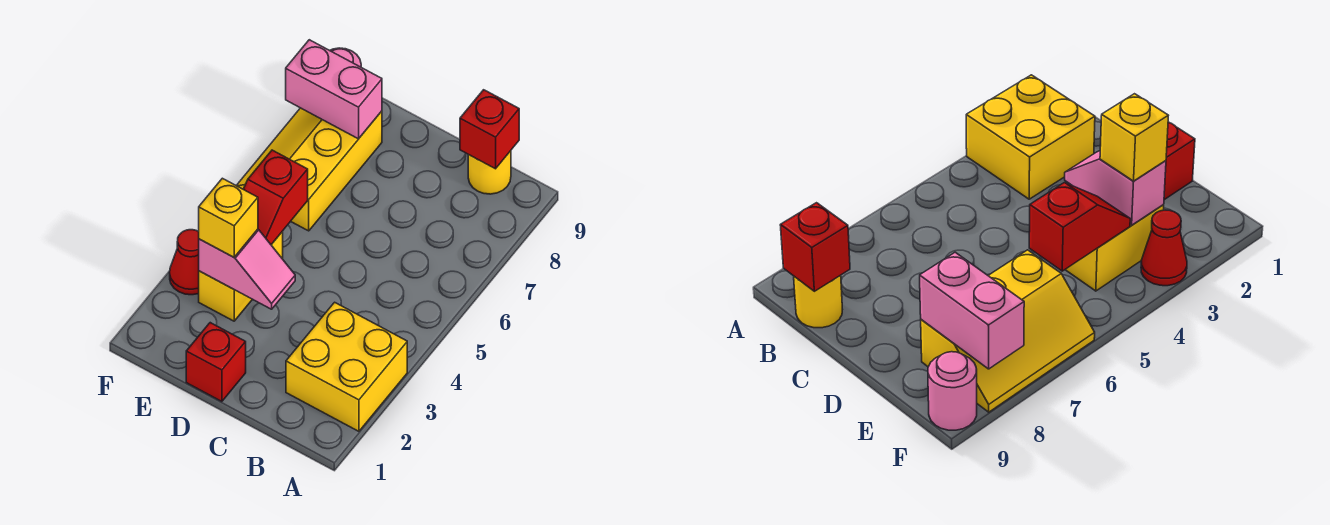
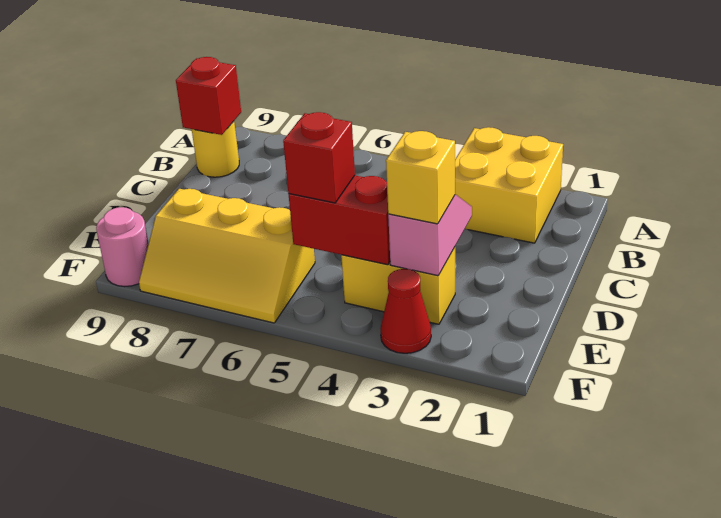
red 1x1 brick [186,323,246,402] -> red 1x1 brick moved to [283,112,355,203]
red 1x2 slope [243,150,308,244] -> red 1x2 brick [289,176,390,265]
pink 1x2 brick [286,40,382,139] -> none

